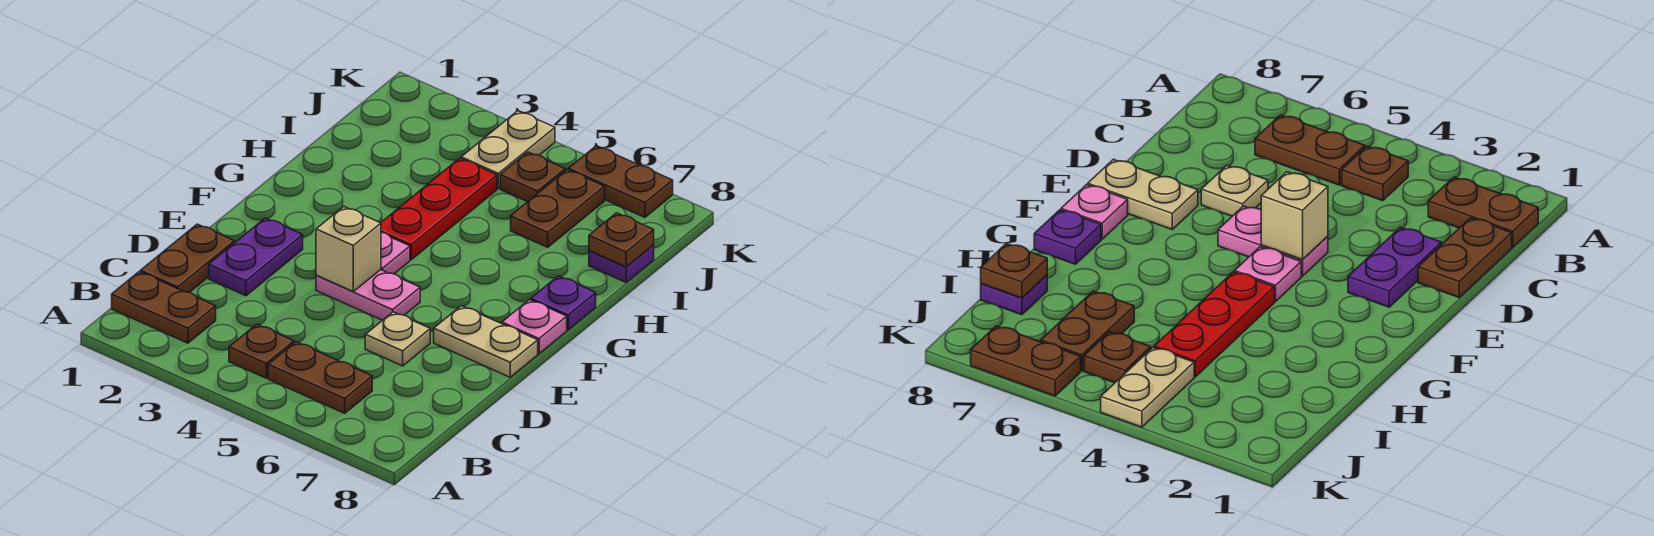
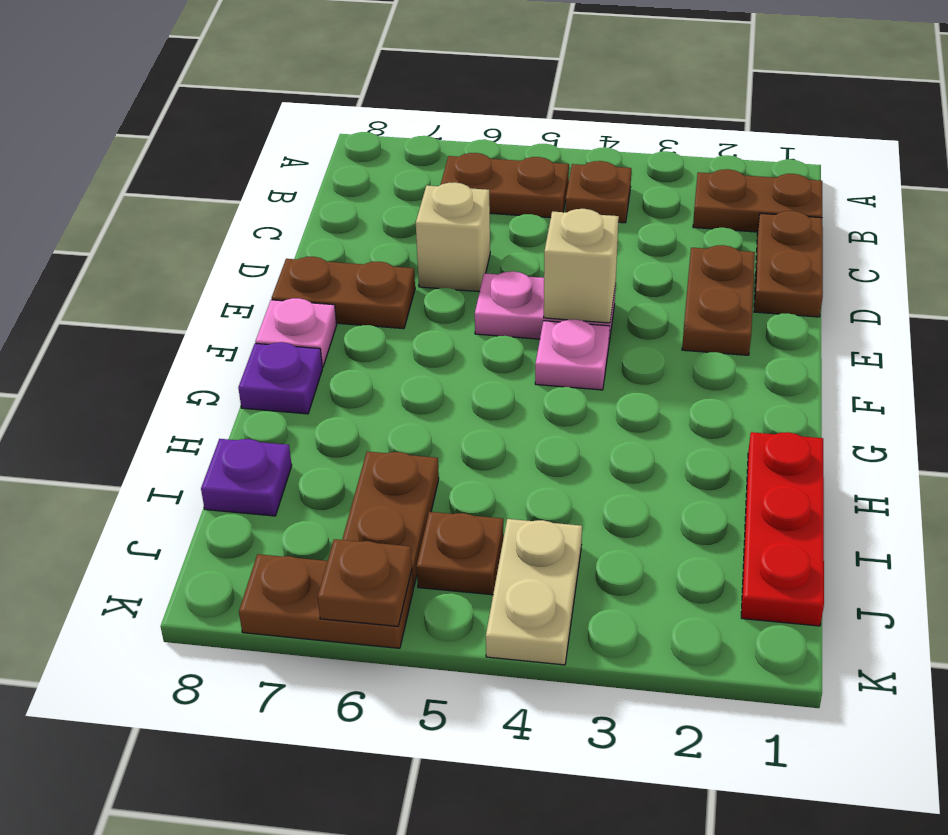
purple 1x2 plate [209,218,303,296] -> brown 1x2 plate [682,245,755,355]
tan 1x1 plate [365,312,430,366] -> tan 1x1 brick [416,182,490,292]
tan 1x2 plate [434,306,538,377] -> brown 1x2 plate [272,257,415,329]
red 1x3 plate [381,158,497,260] -> red 1x3 plate moved to [741,432,824,626]
brown 1x1 plate [589,213,654,267] -> brown 1x1 plate moved to [318,539,412,626]

